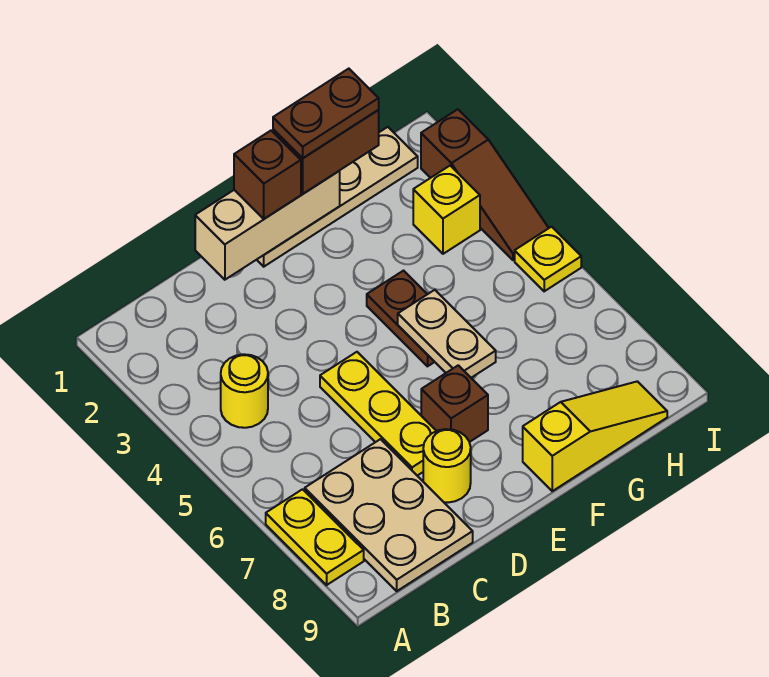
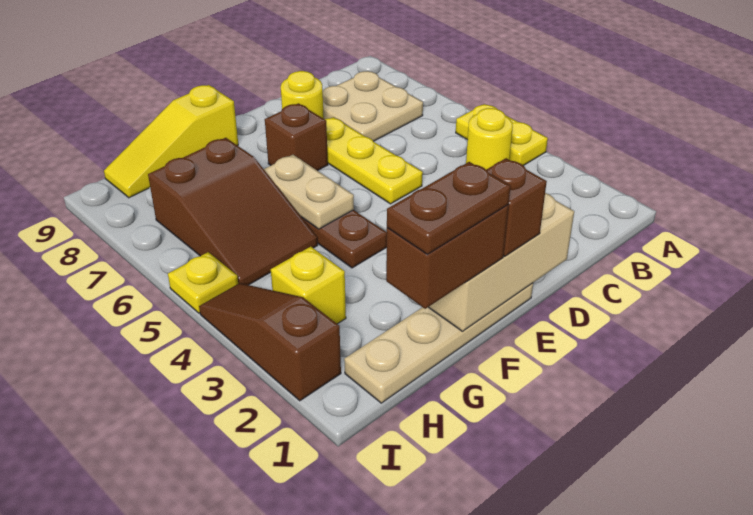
yellow 1x2 plate [266,489,364,585] -> yellow 1x2 plate moved to [456,104,548,166]
tan 2x3 plate [305,439,473,591] -> tan 2x2 plate [323,71,423,141]
none -> brown 2x3 slope [148,138,318,285]

